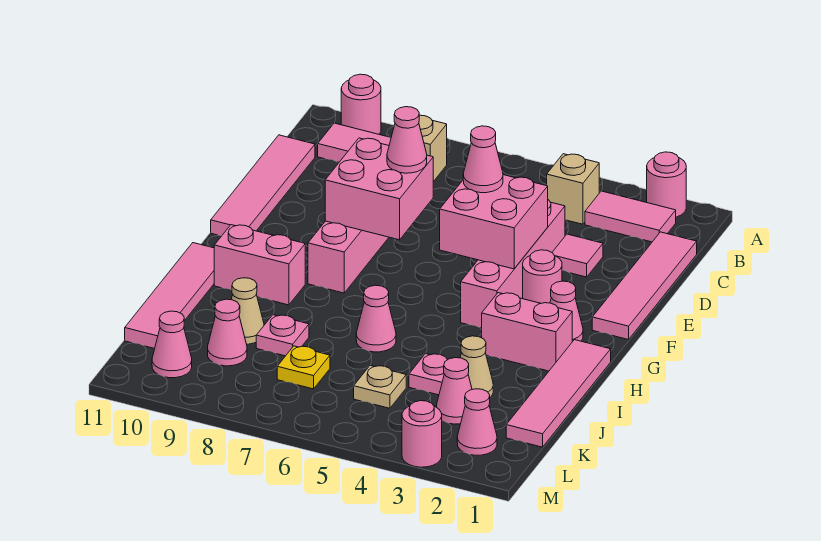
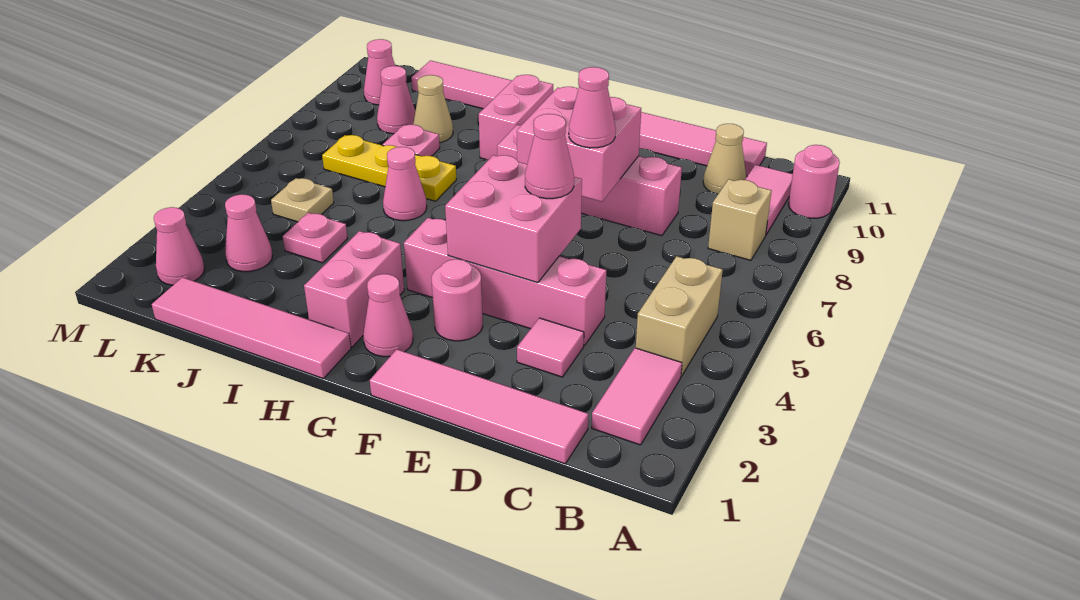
pink 1x1 round brick [647,152,686,217] -> none
tan 1x1 brick [547,154,599,224] -> tan 1x2 brick [636,256,723,376]
tan 1x1 cone [460,336,493,397] -> tan 1x1 cone moved to [703,124,746,194]
yellow 1x1 plate [277,346,330,389] -> yellow 1x3 plate [322,135,456,201]
pink 1x1 round brick [402,401,442,467] -> none

